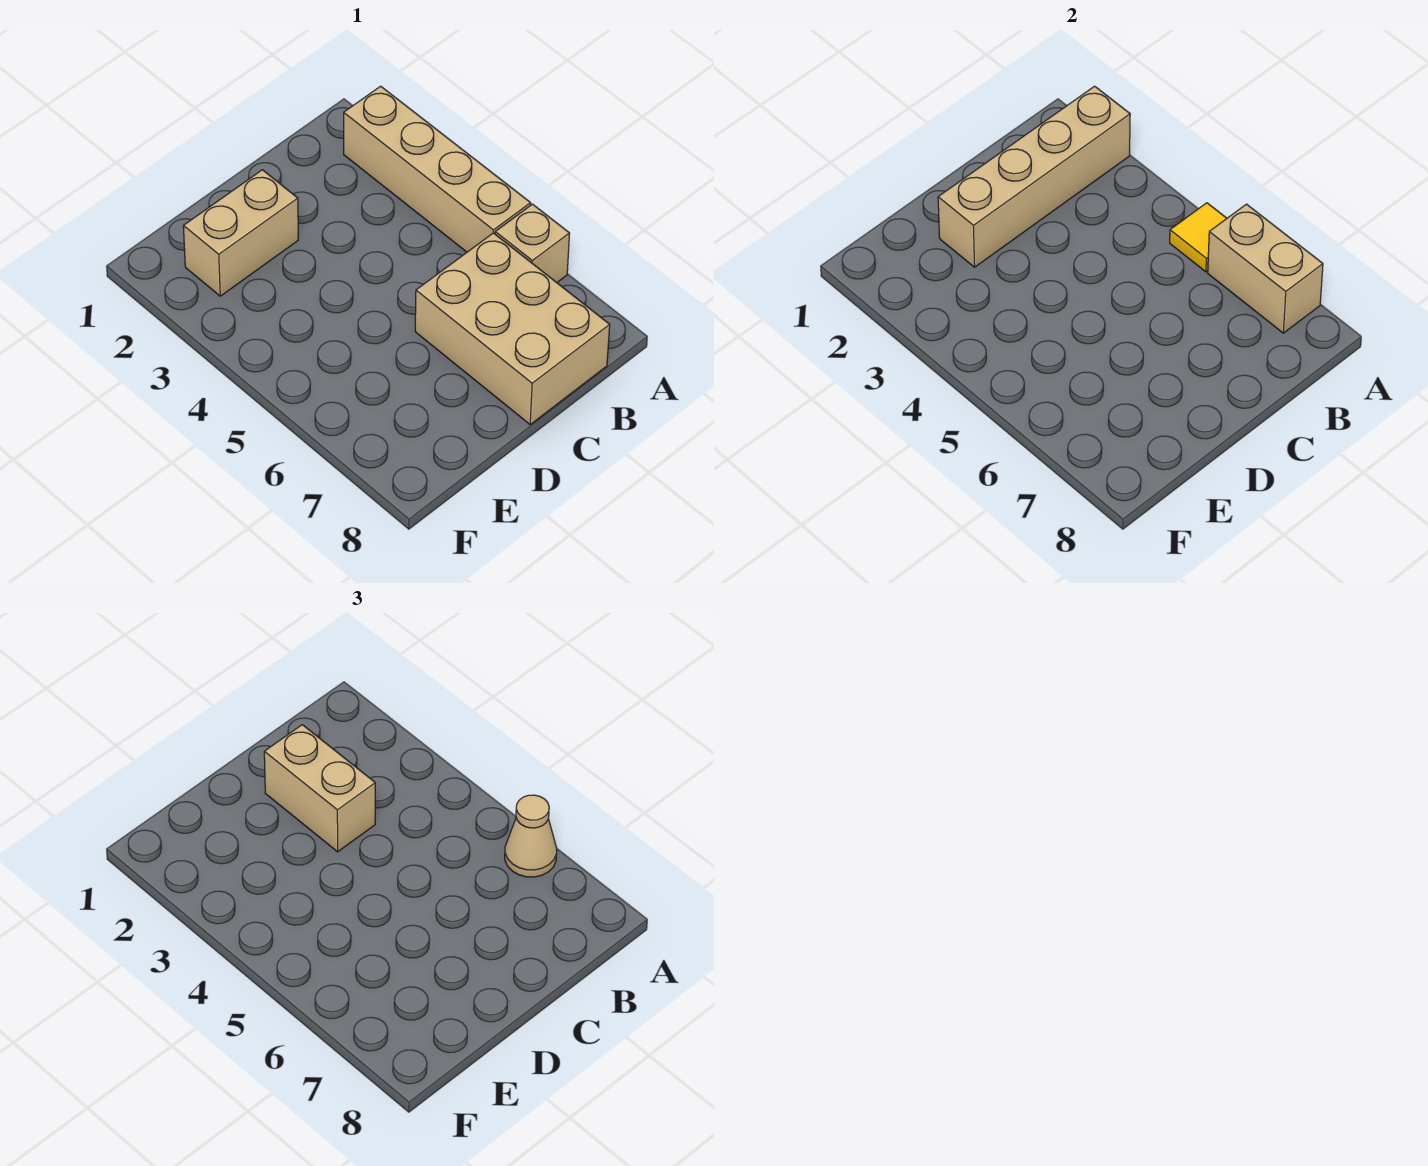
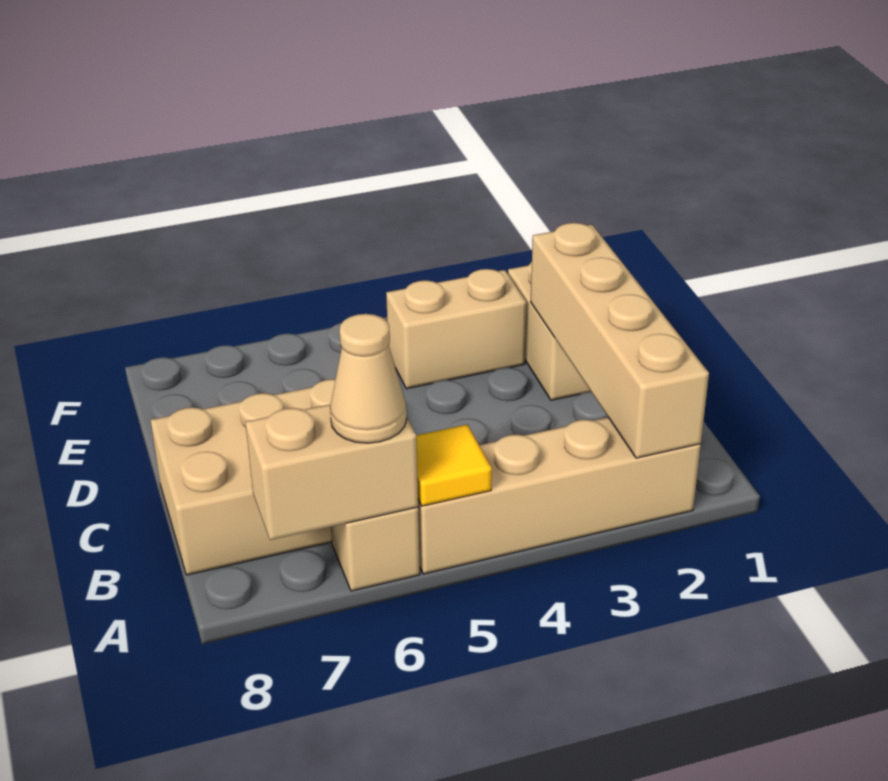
tan 1x2 brick [264,725,375,852] -> tan 1x2 brick moved to [386,269,526,389]

